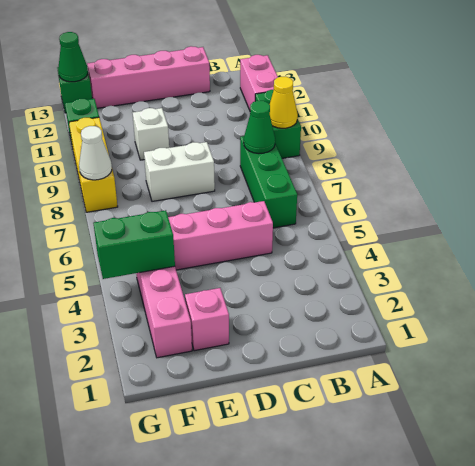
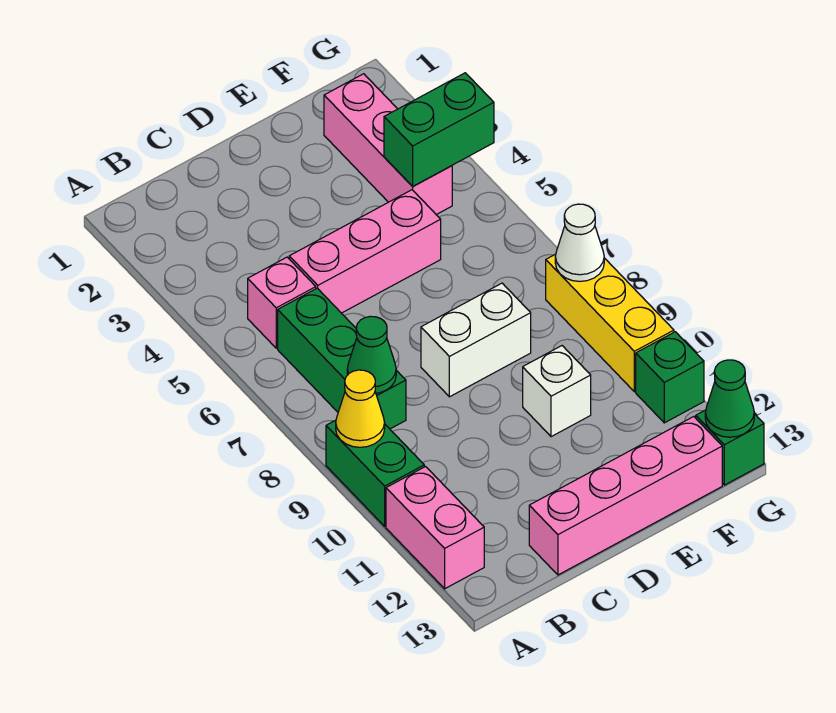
pink 1x1 brick [185,288,229,351] -> pink 1x1 brick moved to [248,257,316,348]

